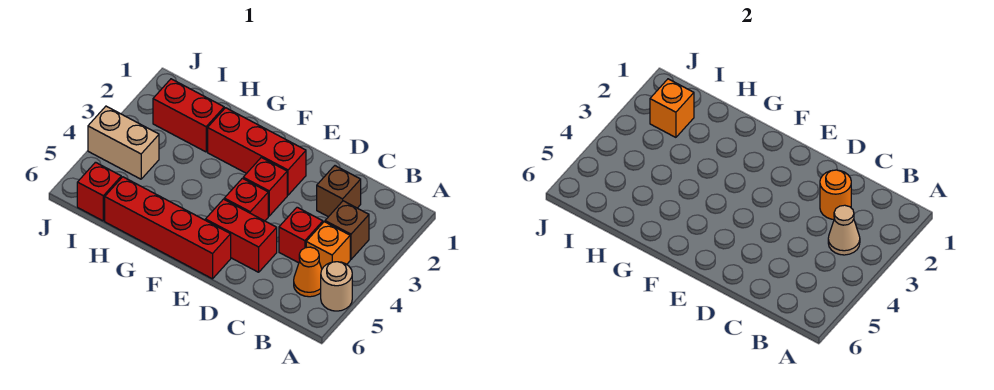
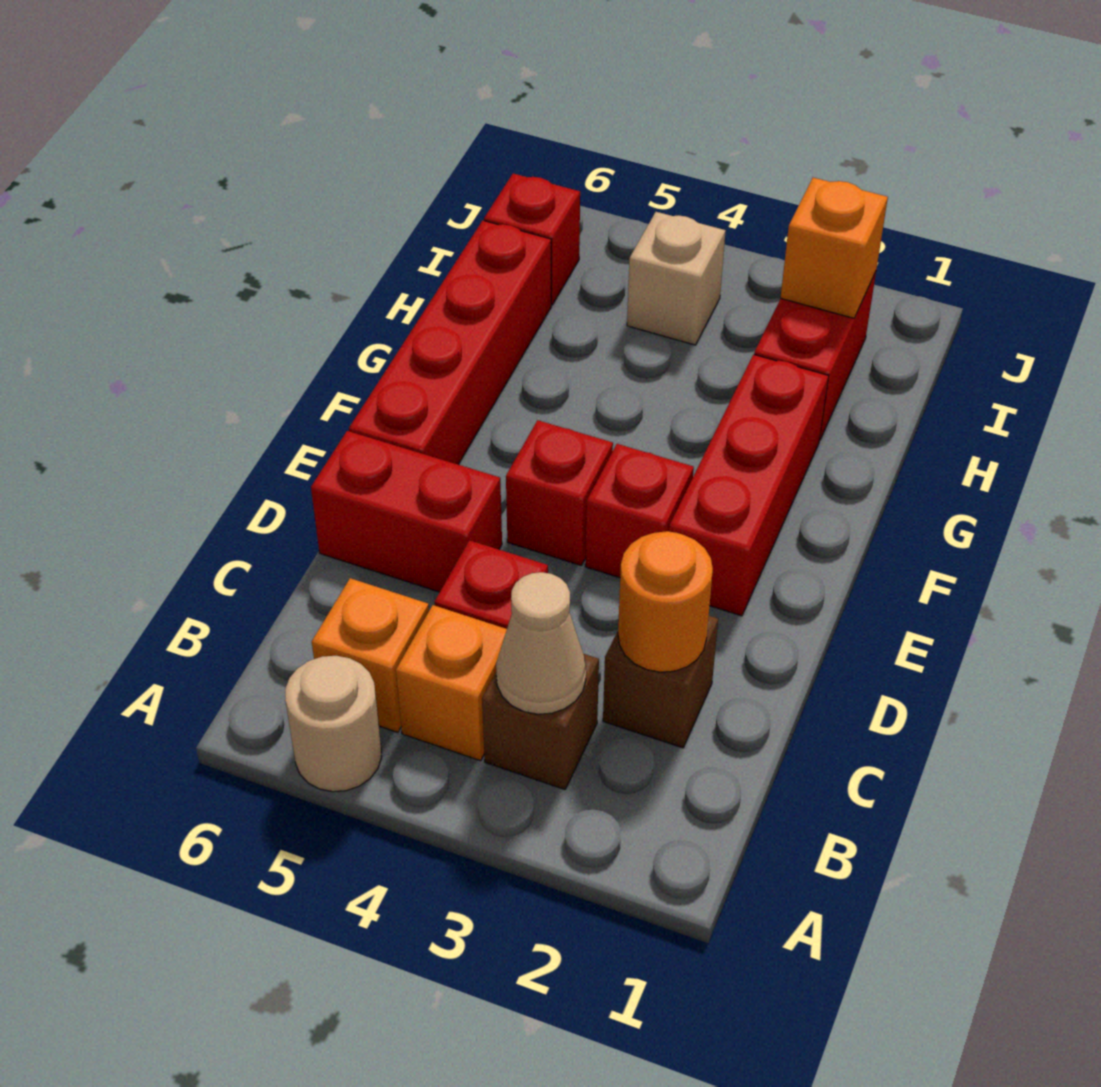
orange 1x1 cone [294,247,322,297] -> orange 1x1 brick [312,578,429,732]
red 1x2 brick [205,199,277,272] -> red 1x2 brick turned to [311,431,502,592]
tan 1x2 brick [88,106,159,179] -> tan 1x1 brick [627,212,726,345]

